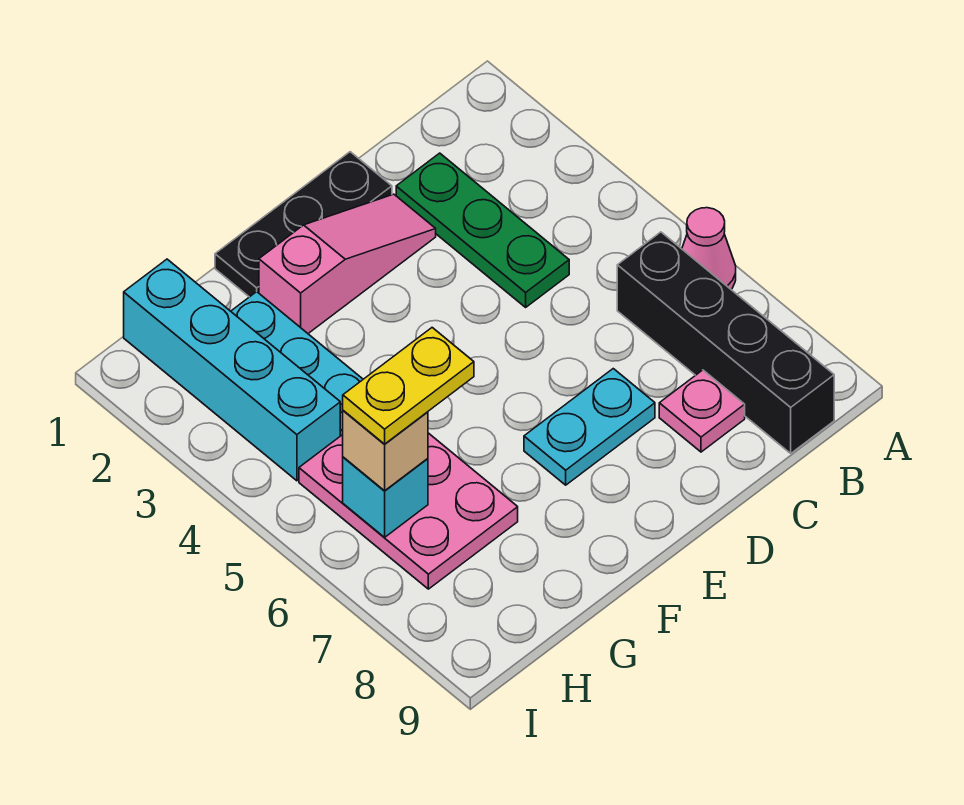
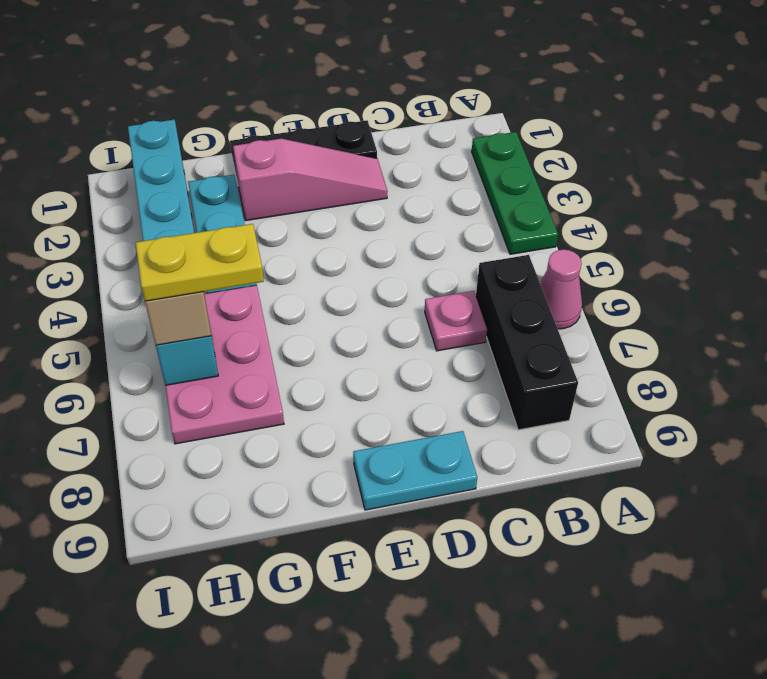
black 1x4 brick [617,232,834,453] -> black 1x3 brick [476,255,578,430]
green 1x3 plate [396,153,569,307] -> green 1x3 plate moved to [472,132,558,254]
pink 1x1 plate [659,370,745,452] -> pink 1x1 plate moved to [425,291,487,351]
cyan 1x2 plate [524,369,655,485] -> cyan 1x2 plate moved to [353,431,477,510]

